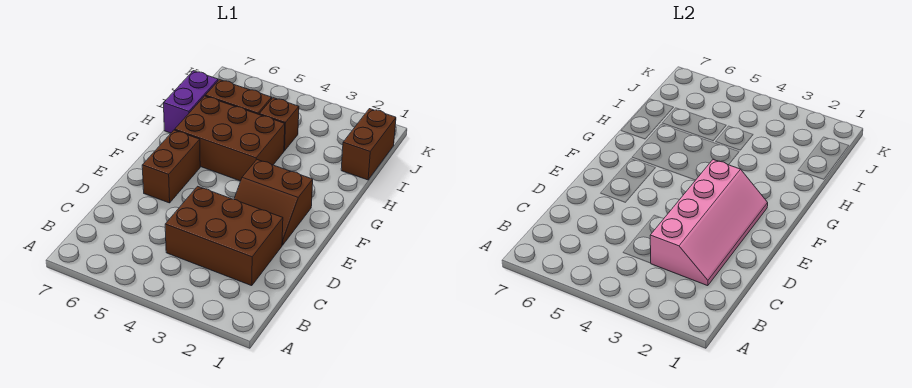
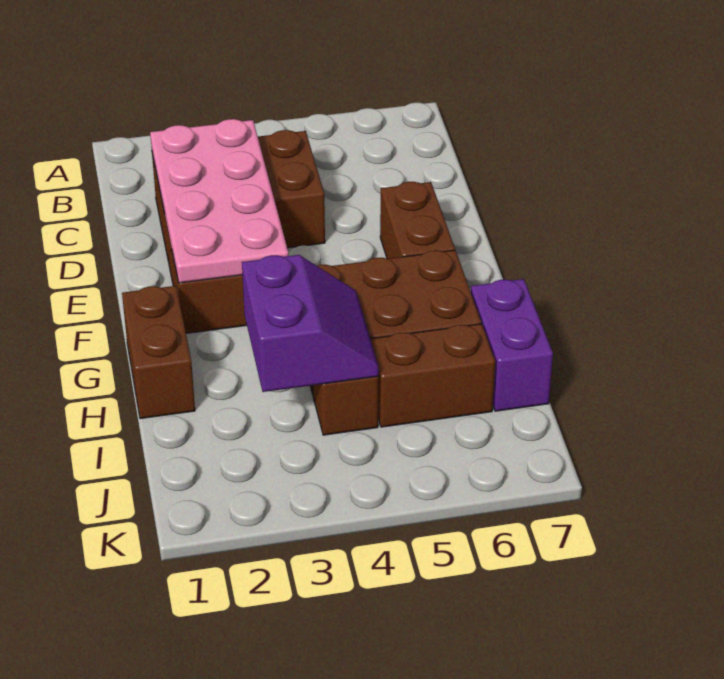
pink 2x4 slope [650,160,768,286] -> pink 2x4 plate [150,119,288,283]
none -> purple 2x2 slope [242,255,379,392]
brown 1x2 brick [341,109,396,180] -> brown 1x2 brick moved to [122,286,195,419]

